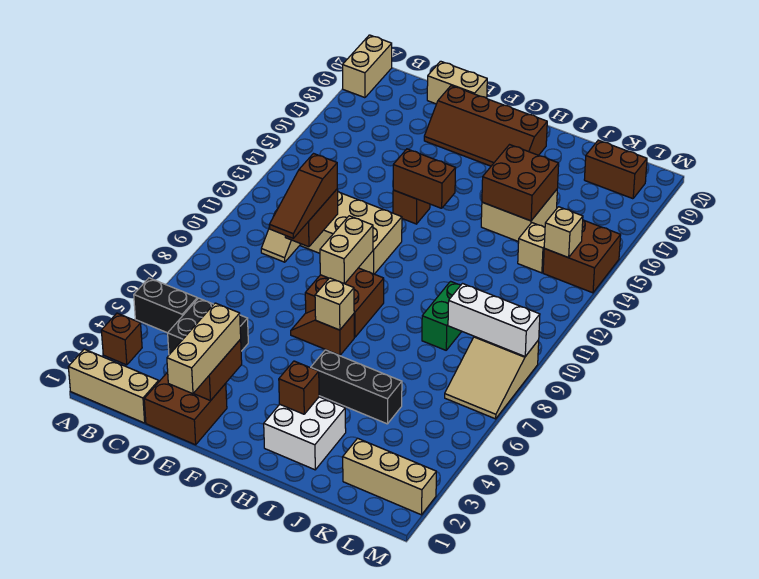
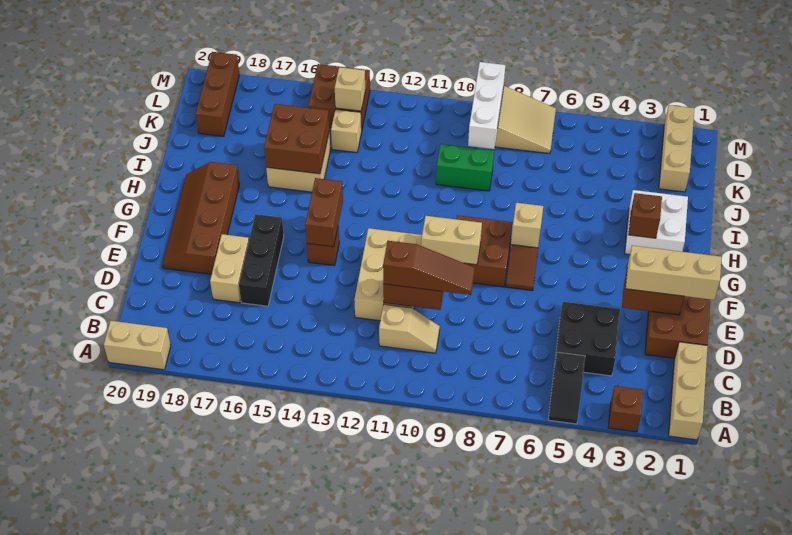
black 1x2 brick [134,278,197,333] -> black 1x2 slope [548,352,585,424]
tan 1x2 brick [427,61,487,104] -> tan 1x2 brick moved to [210,234,249,303]
brown 2x4 slope [424,86,547,166] -> brown 2x4 slope turned to [162,162,240,274]
black 1x3 brick [311,350,402,424] -> black 1x3 brick moved to [239,214,284,306]
brown 1x2 brick [584,140,647,199] -> brown 1x3 brick [196,52,239,136]

